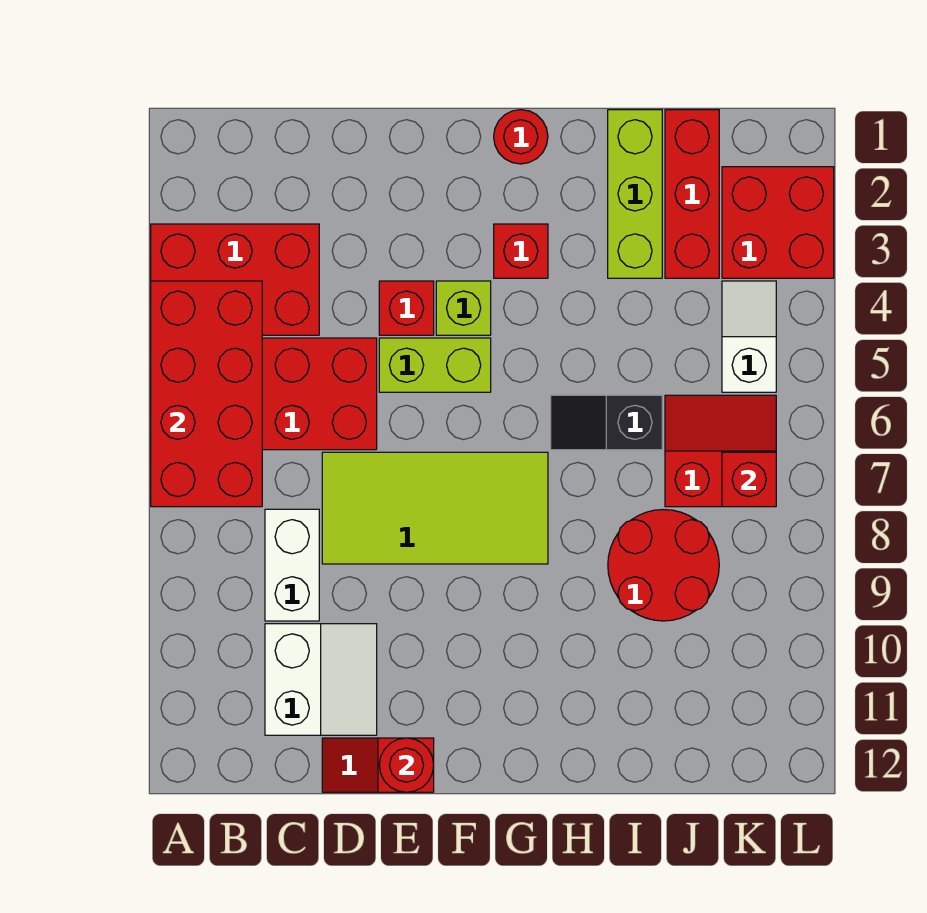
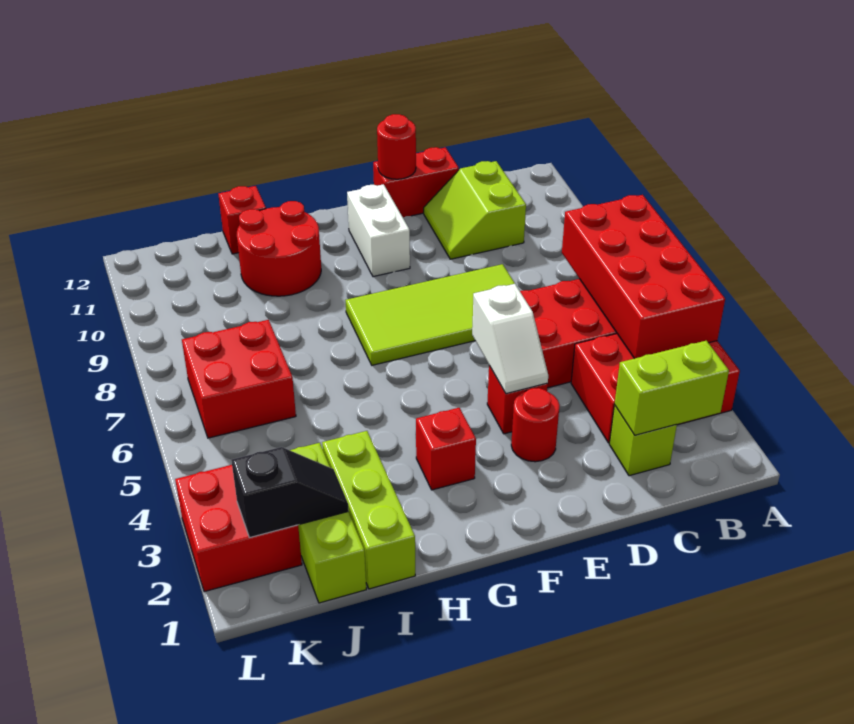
white 1x2 brick [265,509,319,621] -> white 1x2 brick moved to [347,184,410,277]
white 2x2 slope [265,624,377,735] -> lime 2x2 slope [424,161,526,259]
red 1x2 slope [322,738,434,792] -> red 1x2 brick [373,147,459,217]
lime 1x2 brick [379,338,491,392] -> lime 1x2 brick moved to [615,341,729,435]
lime 1x1 brick [436,281,491,335] -> lime 1x1 brick moved to [609,405,677,476]
red 1x1 round brick [494,110,548,164] -> red 1x1 round brick moved to [511,388,560,462]
black 1x2 slope [551,395,662,450] -> black 1x2 slope moved to [231,447,349,538]
red 2x2 round brick [608,510,719,621] -> red 2x2 round brick moved to [237,201,321,296]
red 1x3 brick [665,110,719,278] -> lime 1x3 brick [290,443,366,603]
red 2x2 slope [665,395,776,507] -> red 2x2 brick [182,320,296,438]
white 1x2 slope [722,281,776,392] -> white 1x2 slope moved to [472,284,548,394]
red 1x1 brick [722,452,776,507] -> red 1x1 brick moved to [218,186,266,254]

